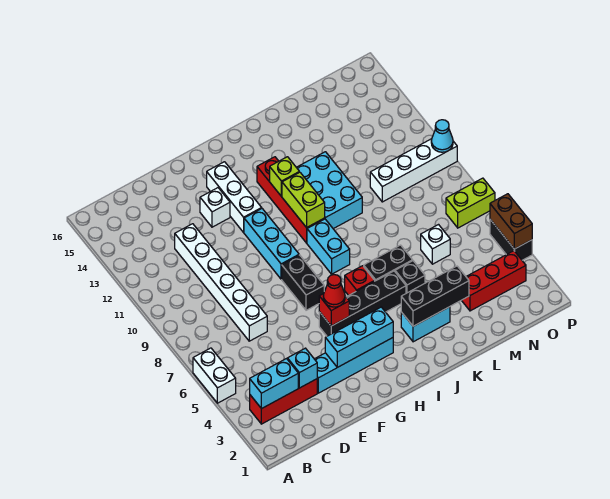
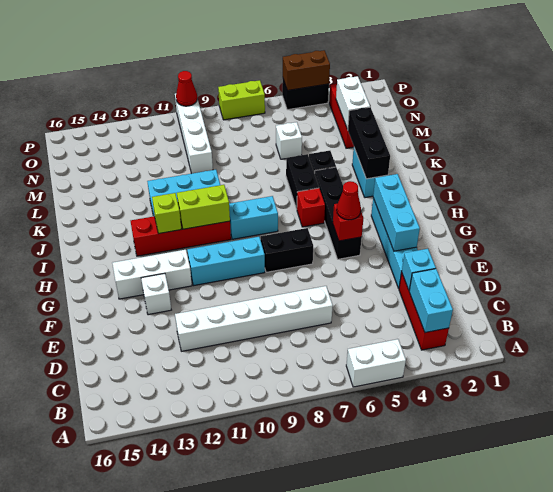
none -> white 1x2 brick [336,76,370,129]
lime 1x2 brick [446,178,495,228] -> lime 1x2 brick turned to [218,80,265,120]
cyan 1x1 cone [431,120,453,152] -> red 1x1 cone [176,71,197,106]

